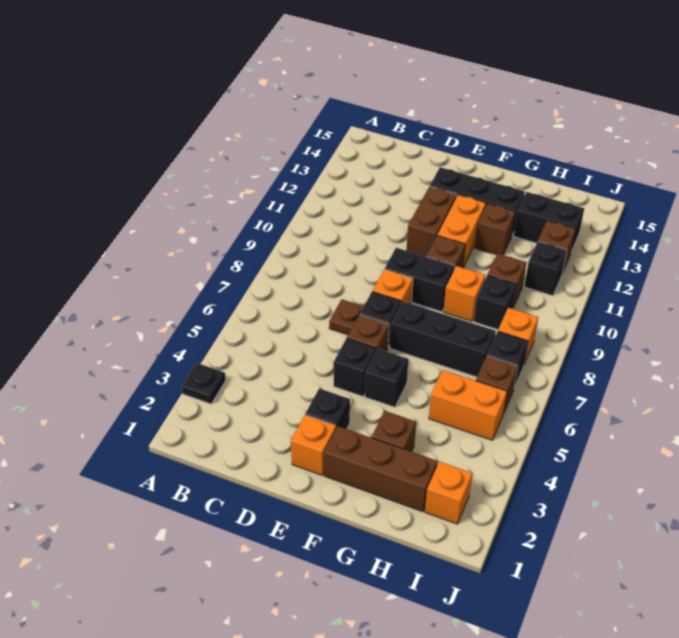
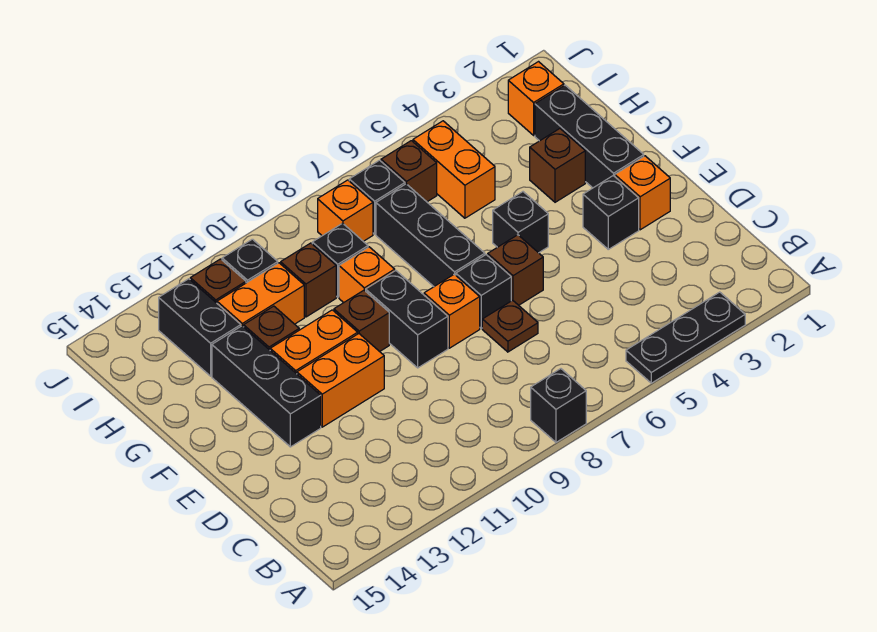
black 1x1 plate [181,363,226,404] -> black 1x3 plate [626,292,745,383]
black 1x1 brick [334,338,376,396] -> black 1x1 brick moved to [531,369,586,442]
brown 1x2 brick [406,186,457,256] -> orange 1x2 brick [297,334,384,427]
brown 1x3 brick [324,426,438,512] -> black 1x3 brick [535,85,644,188]
none -> orange 1x2 brick [217,263,304,327]

